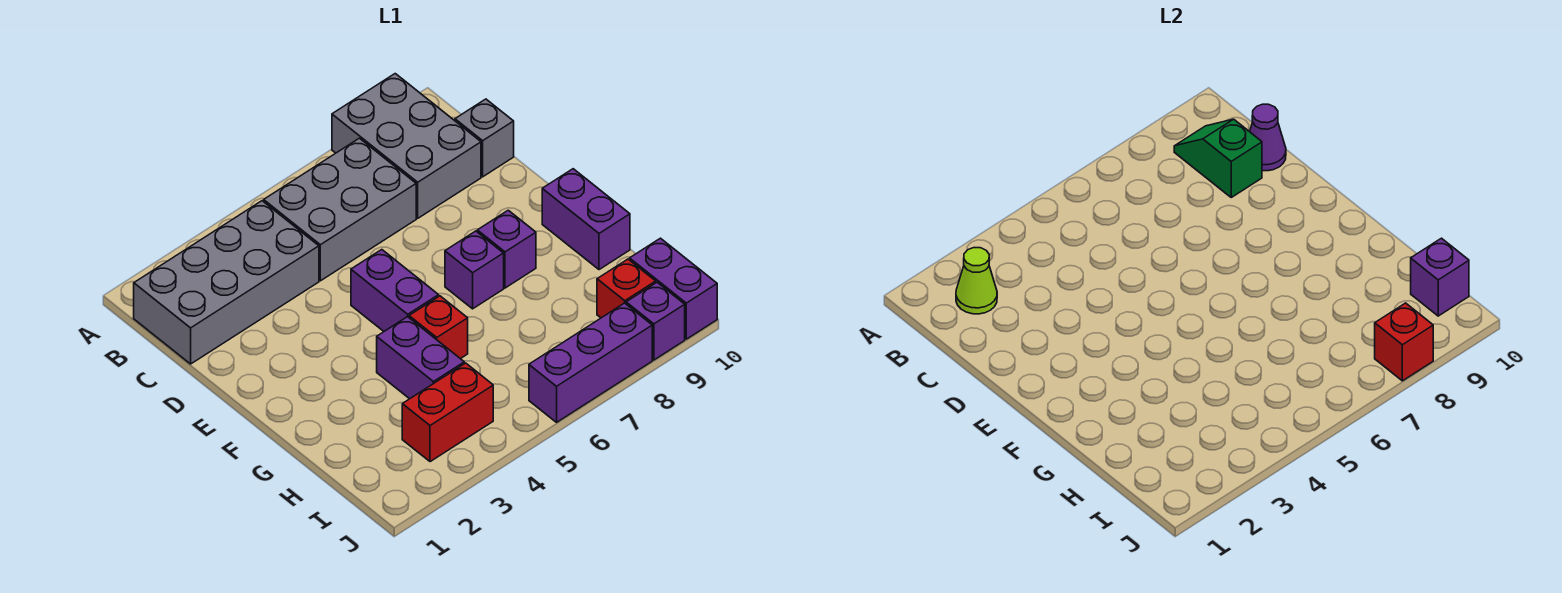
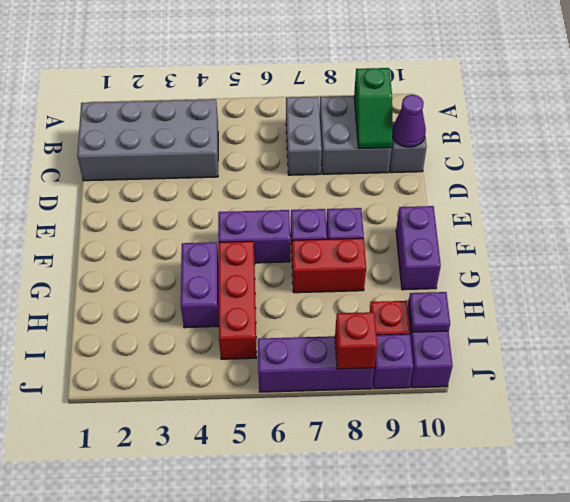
grey 2x3 brick [332,74,481,218] -> grey 2x2 brick [320,96,392,174]
lime 1x1 cone [956,248,997,314] -> none
grey 2x3 brick [264,138,416,281] -> grey 1x2 brick [286,97,322,175]
green 1x2 slope [1174,119,1262,197] -> green 1x2 slope turned to [354,68,392,149]
purple 1x2 brick [351,250,439,331] -> purple 1x2 brick turned to [218,210,290,263]
red 1x1 brick [409,296,468,359] -> red 1x3 brick [219,241,257,359]
red 1x2 brick [402,363,493,462] -> red 1x2 brick moved to [292,238,366,293]
purple 1x1 brick [1411,238,1469,316] -> purple 1x1 plate [409,292,450,332]

